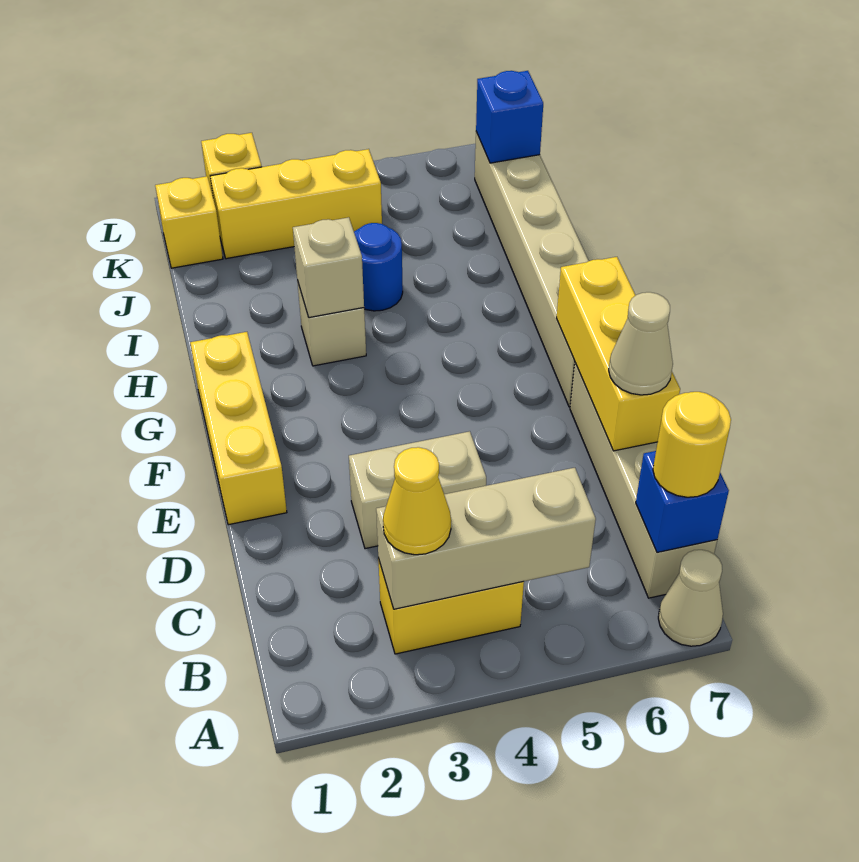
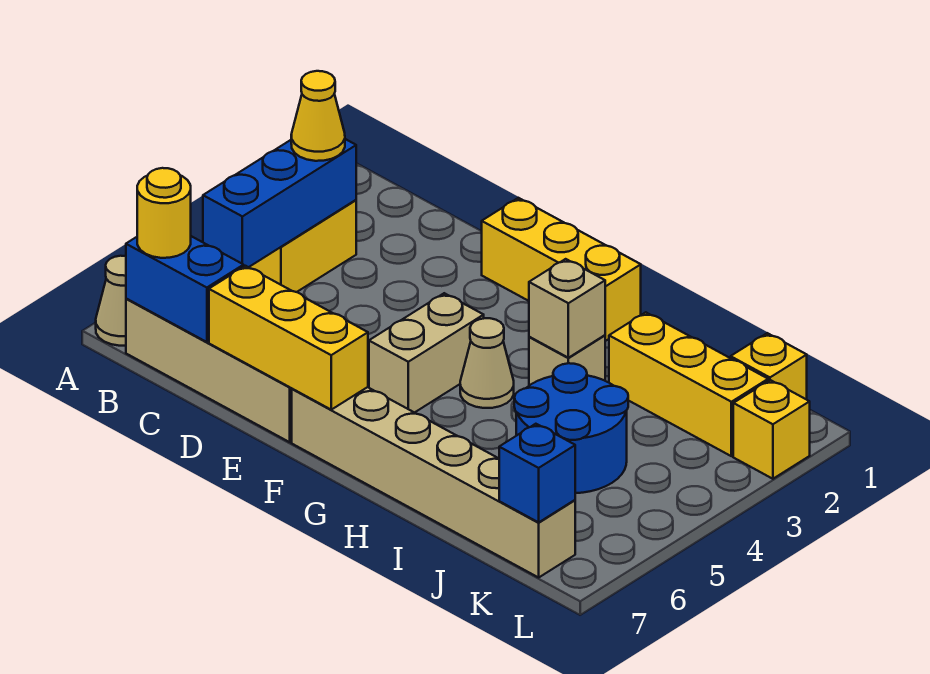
tan 1x3 brick [376,468,596,609] -> blue 1x3 brick [203,139,356,267]
blue 1x1 brick [636,451,729,552] -> blue 1x2 brick [126,236,244,342]
tan 1x2 brick [349,431,486,549] -> tan 1x2 brick moved to [369,293,484,413]
tan 1x1 cone [609,292,673,395] -> tan 1x1 cone moved to [460,318,514,408]
blue 1x1 round brick [354,223,403,311] -> blue 2x2 round brick [514,363,628,493]
yellow 1x3 brick [210,149,382,259] -> yellow 1x3 brick turned to [609,312,768,456]

